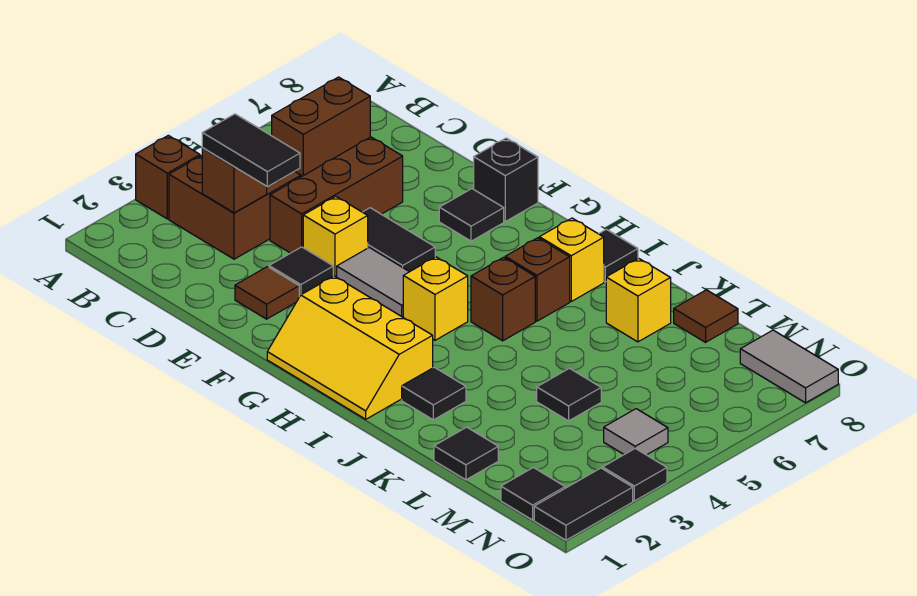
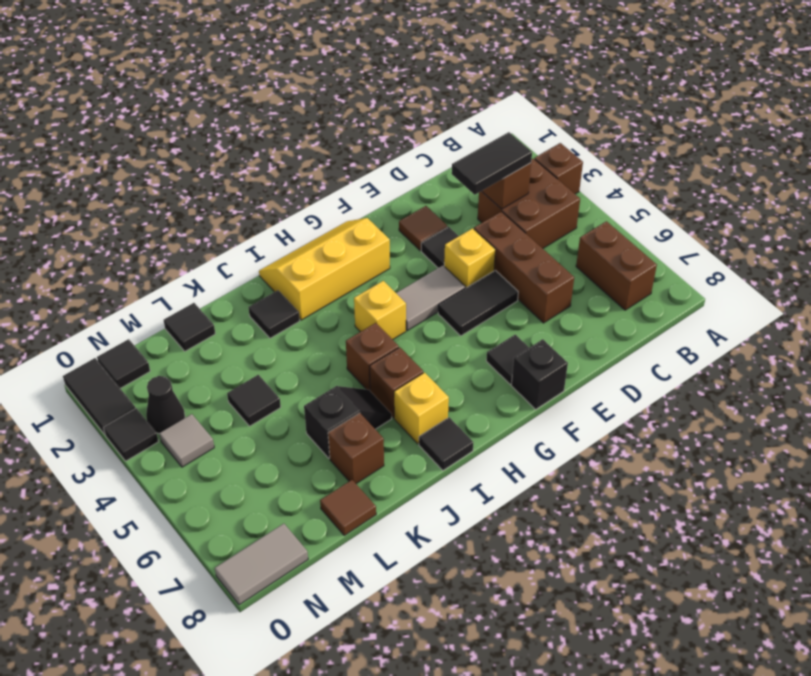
none -> black 1x2 slope [304,386,392,458]
yellow 1x1 brick [606,258,671,342] -> brown 1x1 brick [328,413,384,484]
none -> black 1x1 cone [146,376,185,434]

